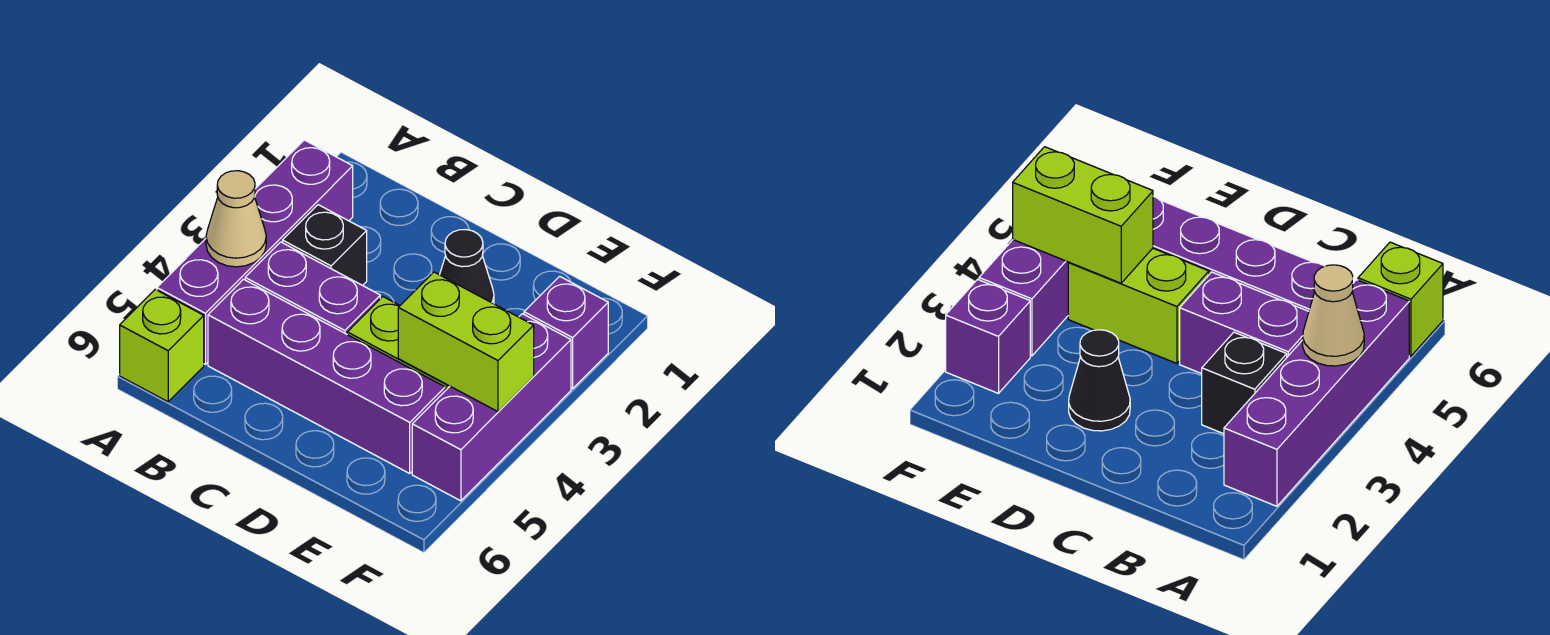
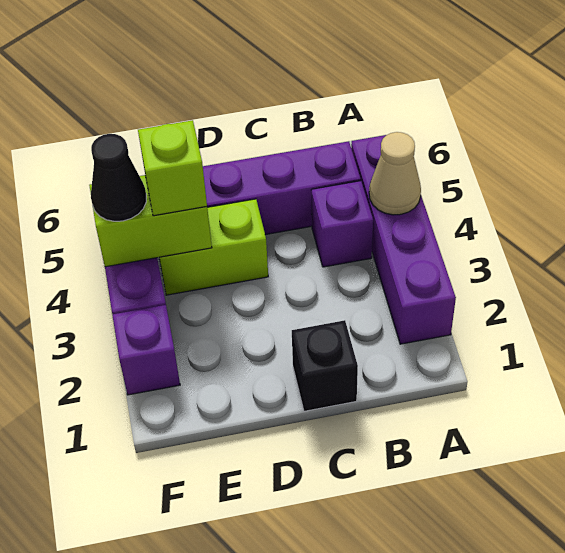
lime 1x1 brick [120,290,204,402] -> lime 1x1 brick moved to [138,120,207,216]
black 1x1 brick [283,205,367,286] -> black 1x1 brick moved to [292,320,358,411]
purple 1x2 brick [245,242,380,334] -> purple 1x1 brick [312,181,373,267]
black 1x1 cone [440,230,494,304] -> black 1x1 cone moved to [91,134,146,221]

